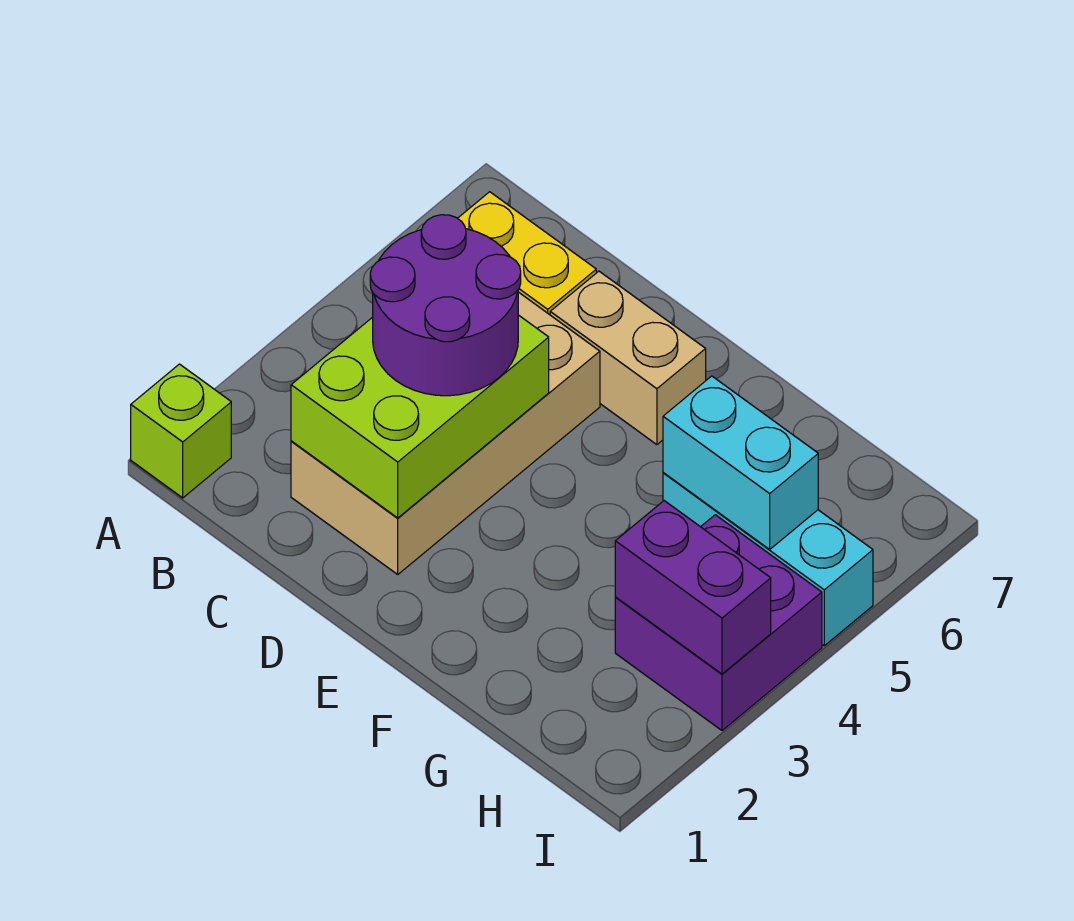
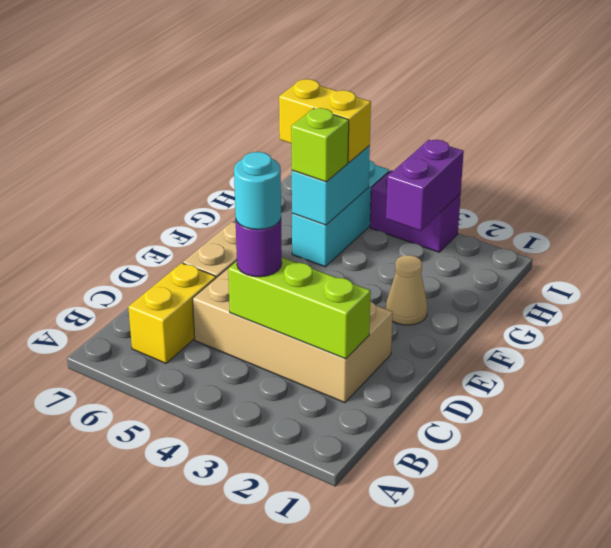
lime 1x1 brick [131,364,231,498] -> lime 1x1 brick moved to [291,108,349,182]
lime 2x3 brick [291,315,549,518] -> lime 1x3 brick [228,257,371,359]
purple 2x2 round brick [370,215,521,396] -> purple 1x1 round brick [236,219,282,277]
none -> cyan 1x1 round brick [234,152,281,230]
none -> tan 1x1 cone [386,255,427,325]
purple 2x2 brick [615,515,822,731] -> purple 1x2 brick [370,170,461,252]
none -> yellow 1x2 brick [279,79,371,163]

